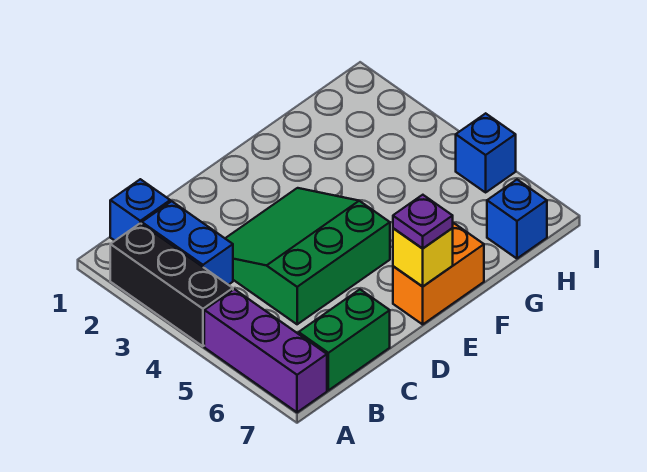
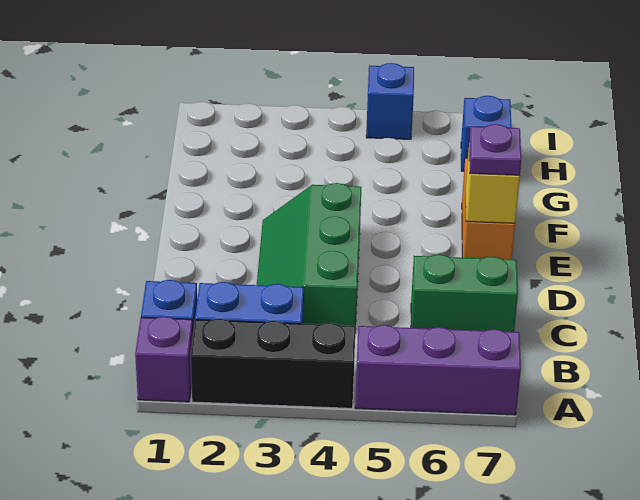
none -> purple 1x1 brick [135,317,193,402]
green 1x2 brick [299,289,390,390] -> green 1x2 brick turned to [411,255,518,332]
green 3x3 slope [225,188,390,324] -> green 2x3 slope [257,183,361,333]

